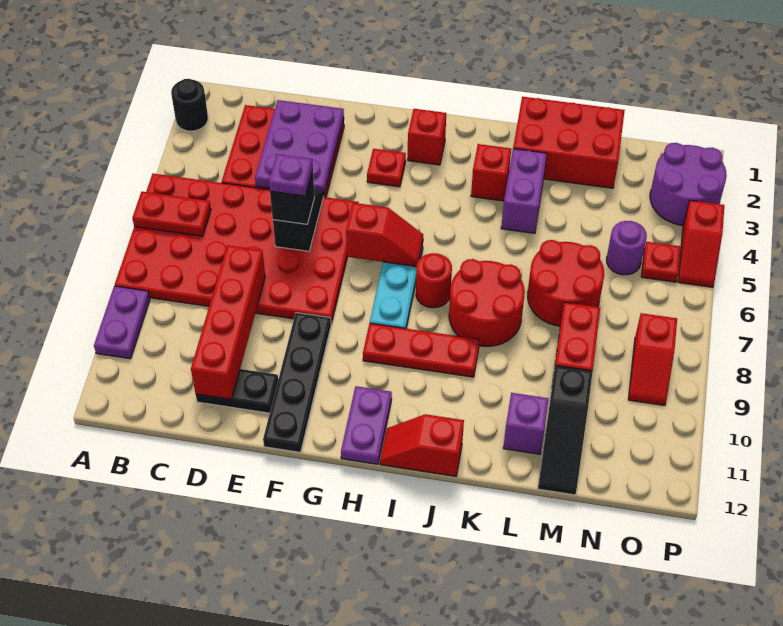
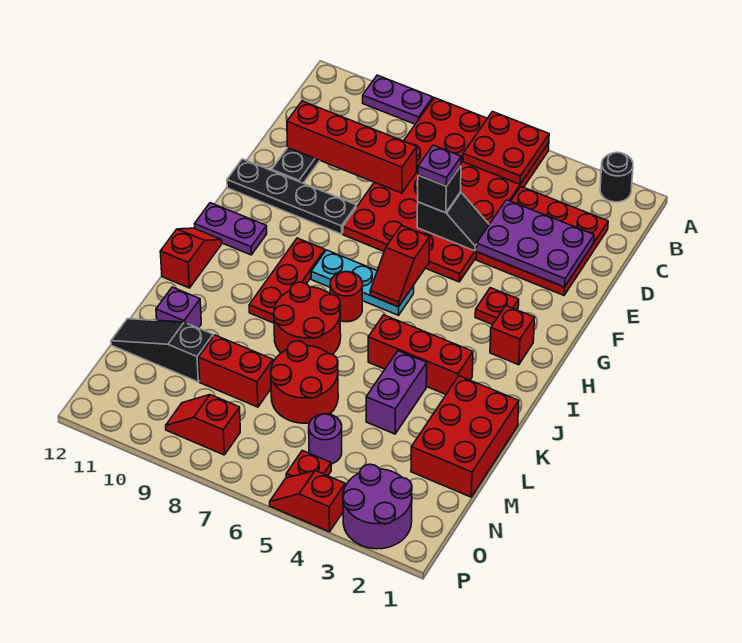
red 1x2 plate [132,192,211,236] -> red 2x2 plate [463,112,549,184]
red 1x1 brick [471,144,511,201] -> red 1x3 brick [368,315,473,394]
purple 1x2 brick [501,149,547,233] -> purple 1x2 brick turned to [366,351,427,434]

